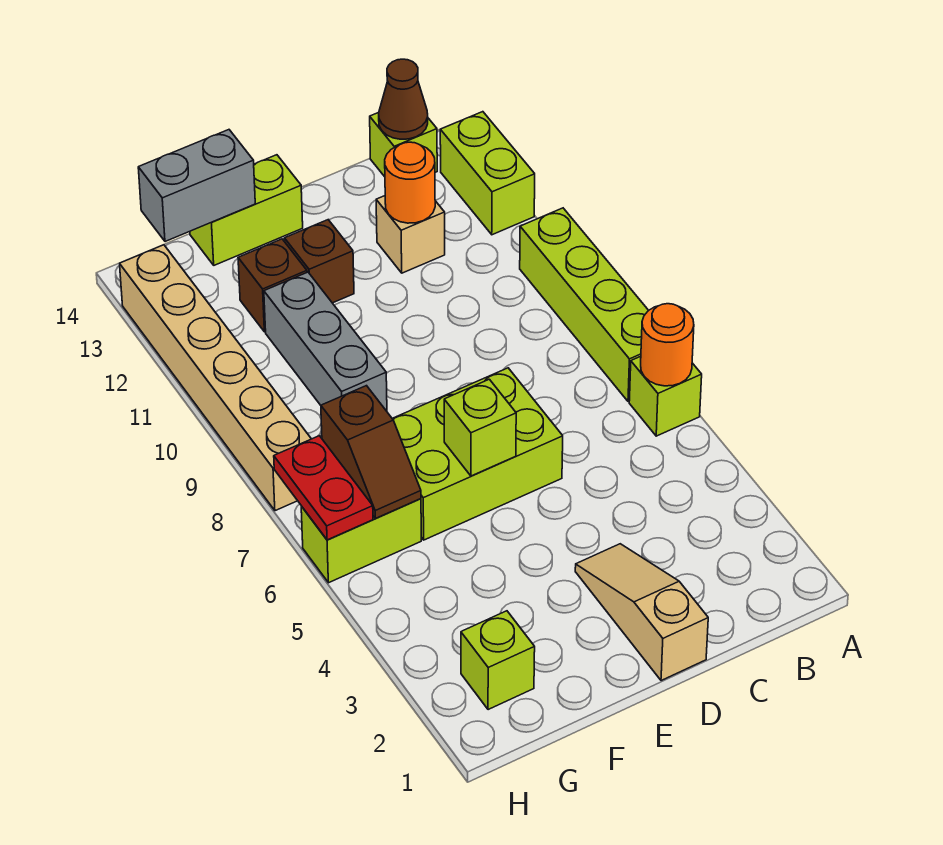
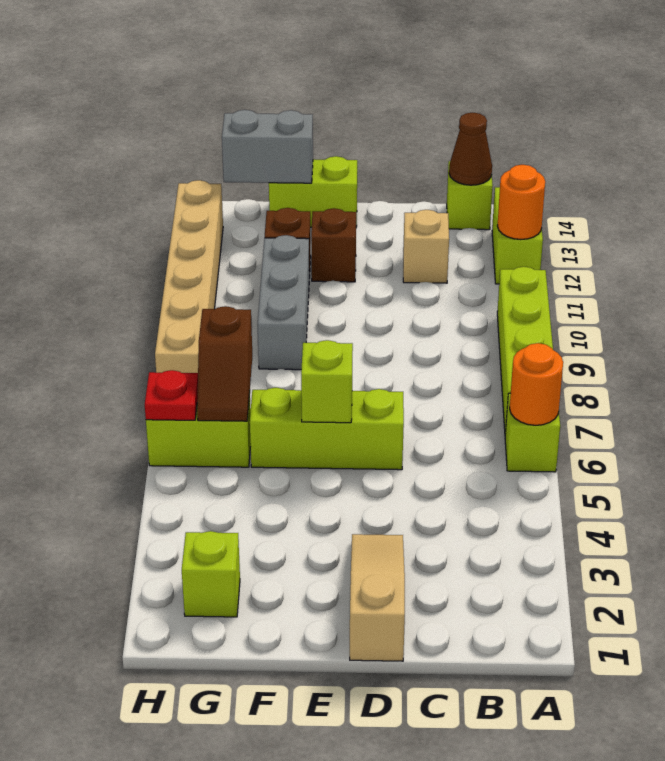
orange 1x1 round brick [385,142,435,223] -> orange 1x1 round brick moved to [497,165,545,240]
lime 2x3 brick [392,368,563,540] -> lime 1x3 brick [250,388,404,470]
red 1x2 plate [274,436,373,540] -> red 1x1 plate [145,370,198,420]

